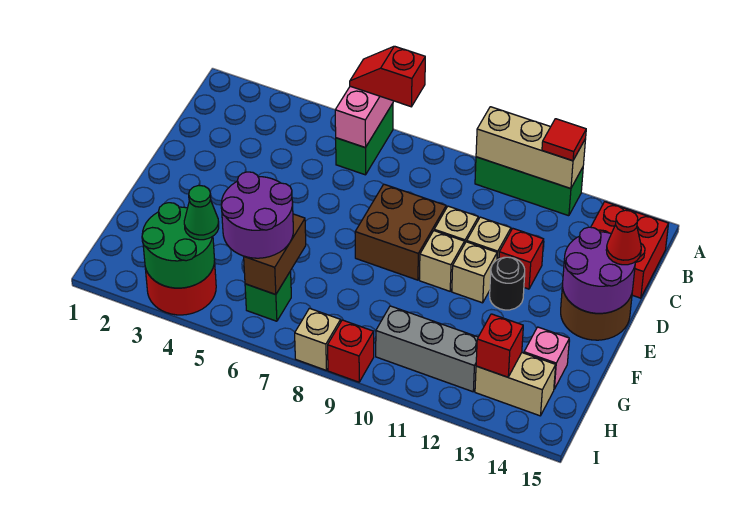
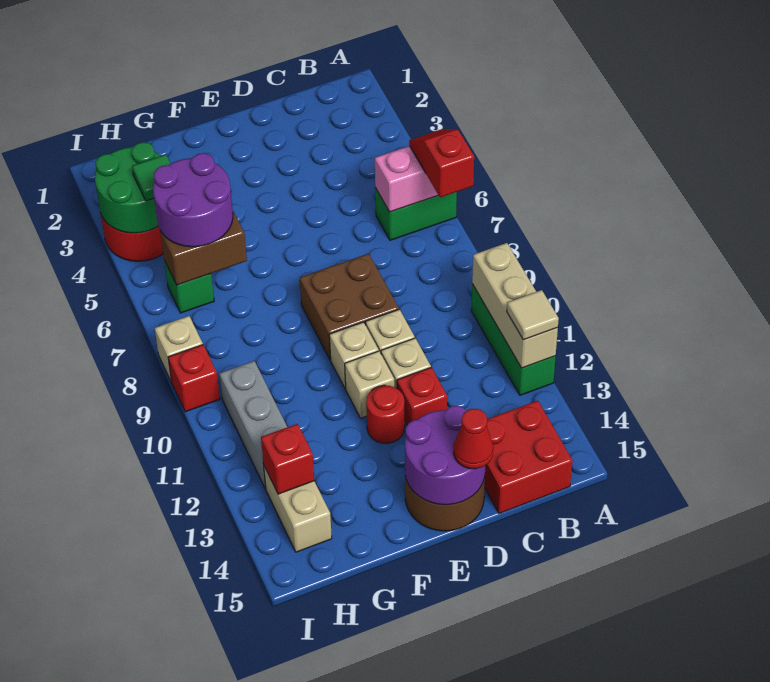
red 1x1 tile [542,119,586,161] -> tan 1x1 tile [507,290,559,340]
black 1x1 round brick [490,257,525,310] -> red 1x1 round brick [366,385,405,443]
pink 1x1 brick [524,327,569,389] -> none
green 1x1 cone [184,186,219,240] -> green 1x1 tile [132,155,171,201]

